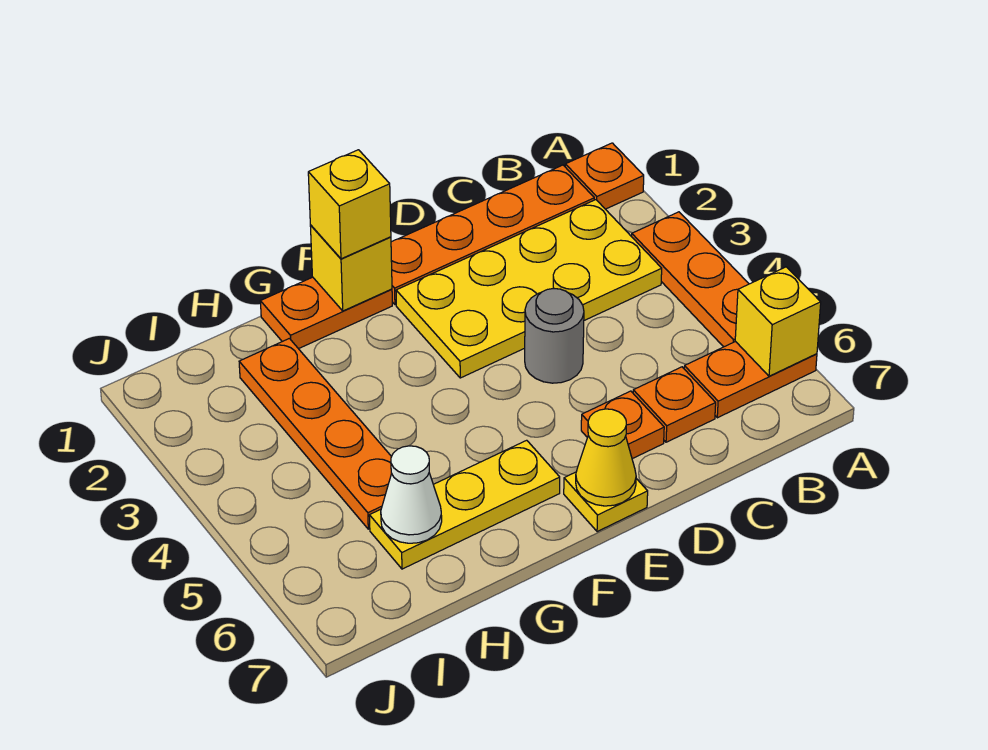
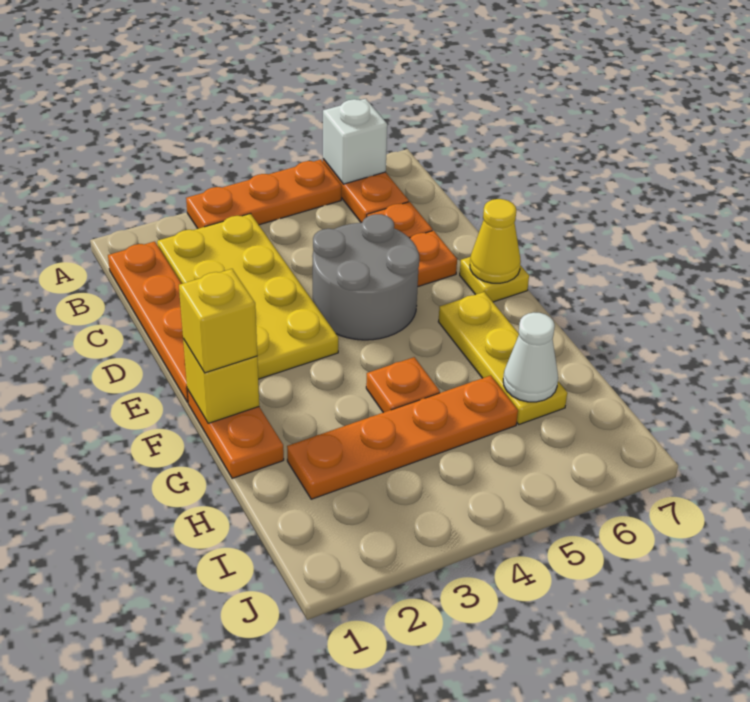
orange 1x1 plate [565,143,644,209] -> orange 1x1 plate moved to [366,357,440,413]
yellow 1x1 brick [735,267,821,376] -> white 1x1 brick [323,99,387,184]
grey 1x1 round brick [525,288,584,383] -> grey 2x2 round brick [312,214,419,340]

